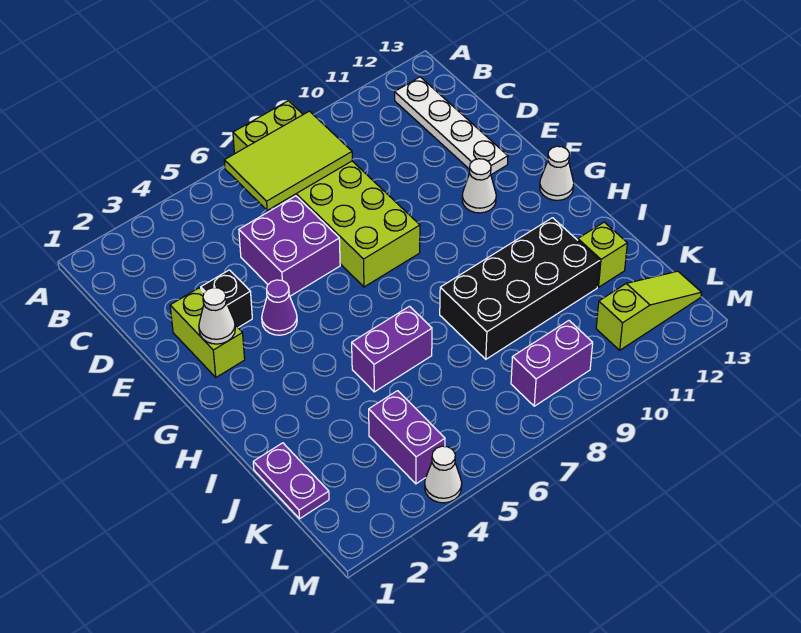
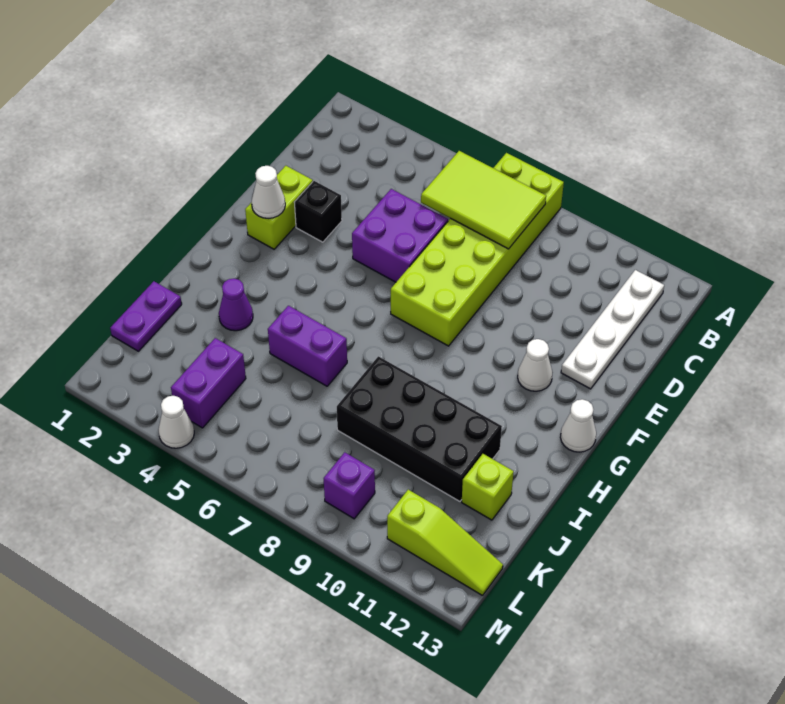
purple 1x1 cone [262,280,297,335] -> purple 1x1 cone moved to [219,279,253,331]
purple 1x2 brick [511,321,593,406] -> purple 1x1 brick [324,452,375,519]

